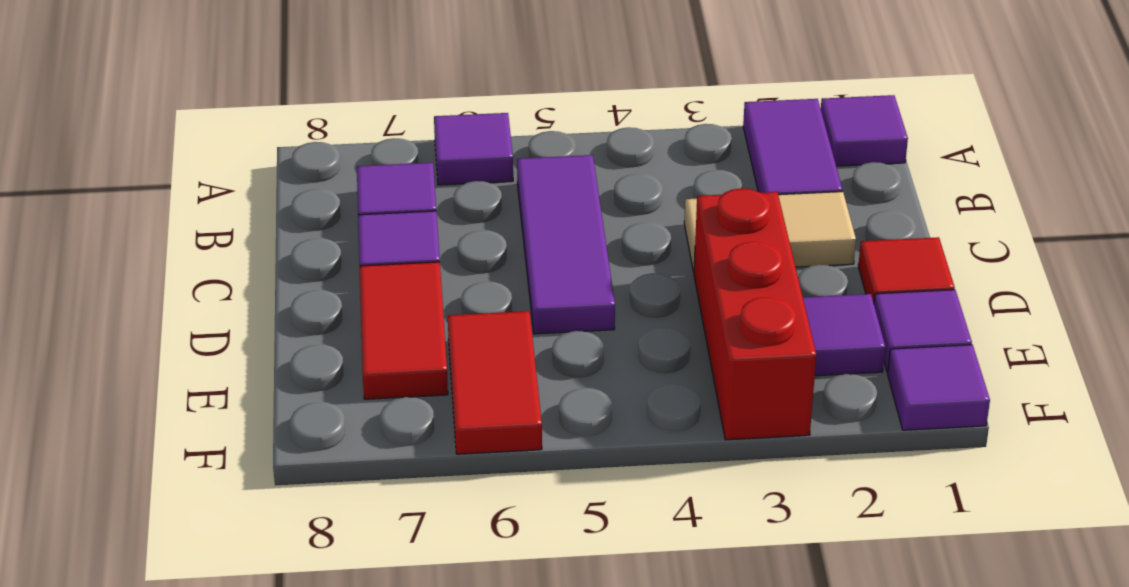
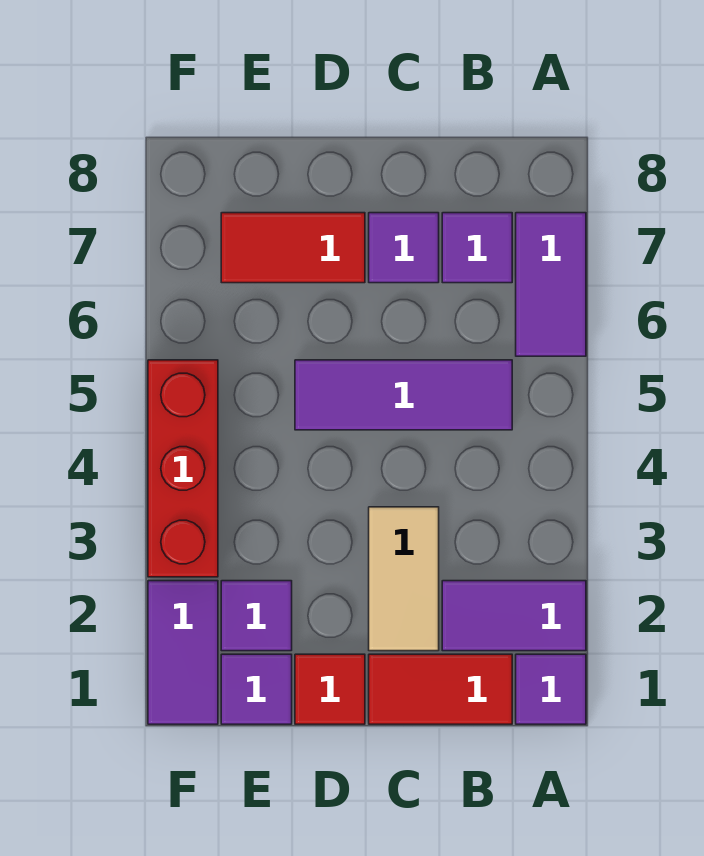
purple 1x1 tile [434,113,513,185] -> purple 1x2 tile [516,213,586,356]
red 1x3 brick [694,188,816,440] -> red 1x3 brick turned to [148,360,218,577]
red 1x2 tile [448,311,542,454] -> red 1x2 tile moved to [369,654,512,724]
purple 1x1 tile [888,345,990,430] -> purple 1x2 tile [148,581,218,724]

